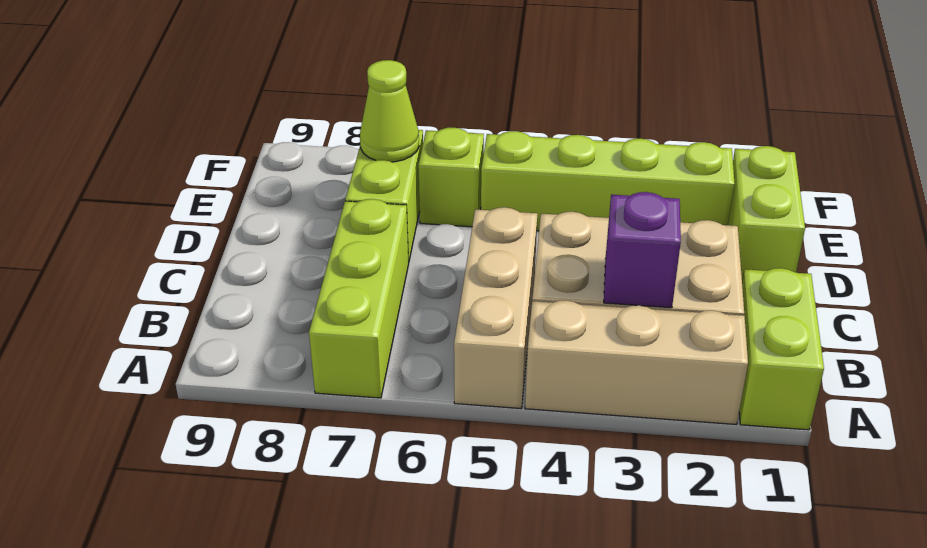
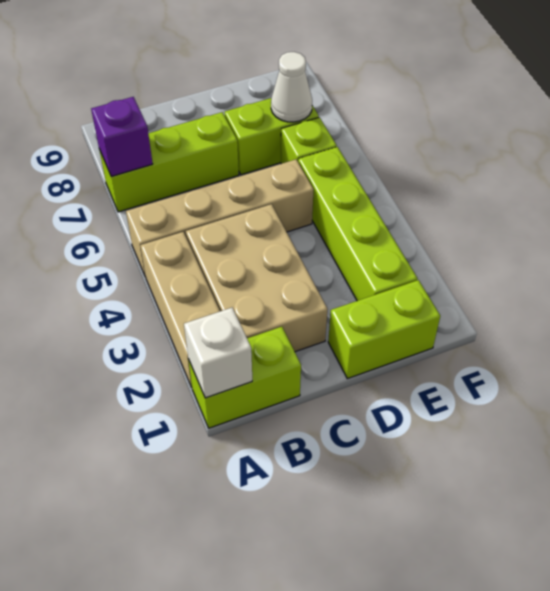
none -> white 1x1 brick [184,308,252,398]
tan 1x3 brick [454,207,538,408] -> tan 1x4 brick [126,160,314,277]
purple 1x1 brick [604,192,681,308] -> purple 1x1 brick moved to [91,97,153,176]
lime 1x1 cone [360,60,419,162] -> white 1x1 cone [271,52,312,122]

